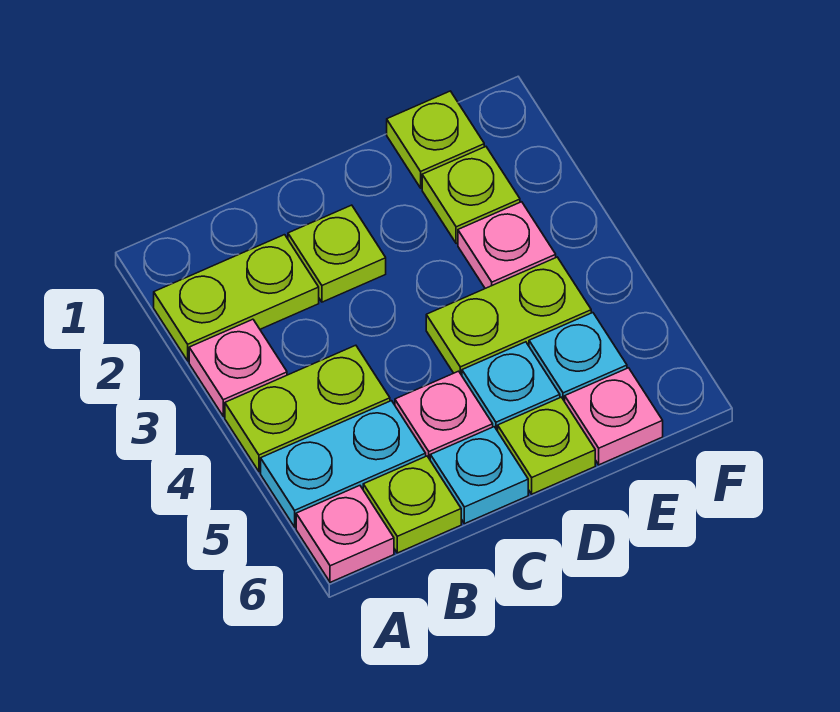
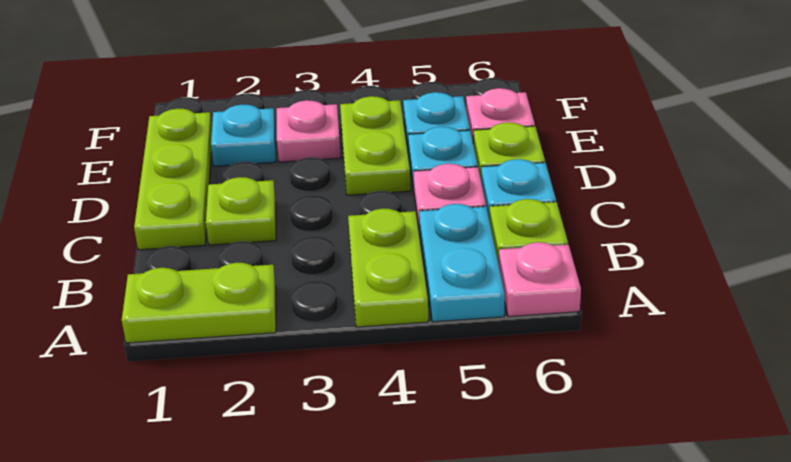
lime 1x2 plate [154,235,319,361] -> lime 1x2 plate turned to [122,263,276,343]
pink 1x1 plate [189,319,287,416] -> none
lime 1x1 plate [387,91,484,188] -> lime 1x3 plate [134,109,212,250]
lime 1x1 plate [422,147,520,244] -> cyan 1x1 plate [211,105,276,166]

